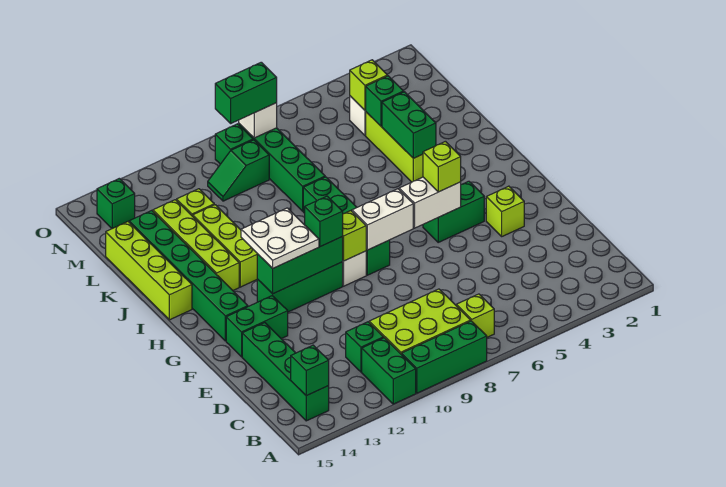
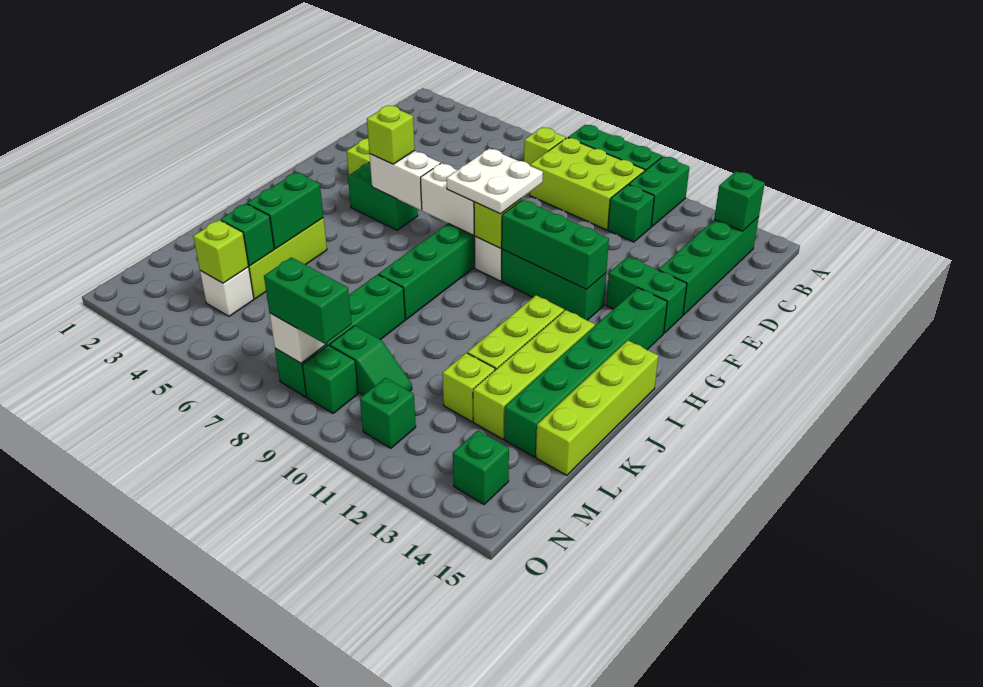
green 1x1 brick [305,196,343,247] -> green 1x1 brick moved to [360,378,416,448]
white 2x2 plate [241,208,319,268] -> white 2x2 plate moved to [447,148,543,214]

